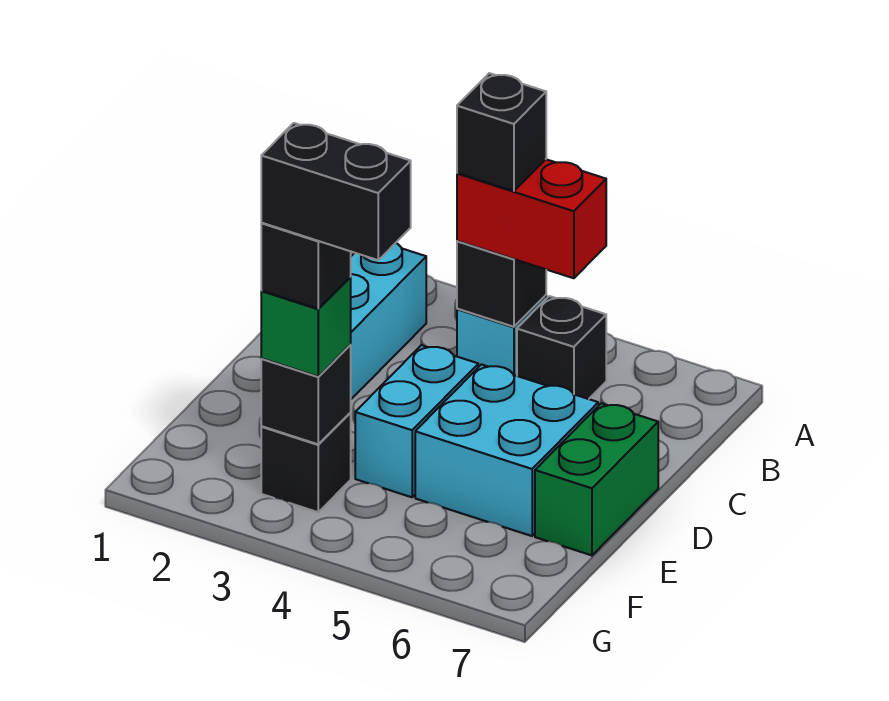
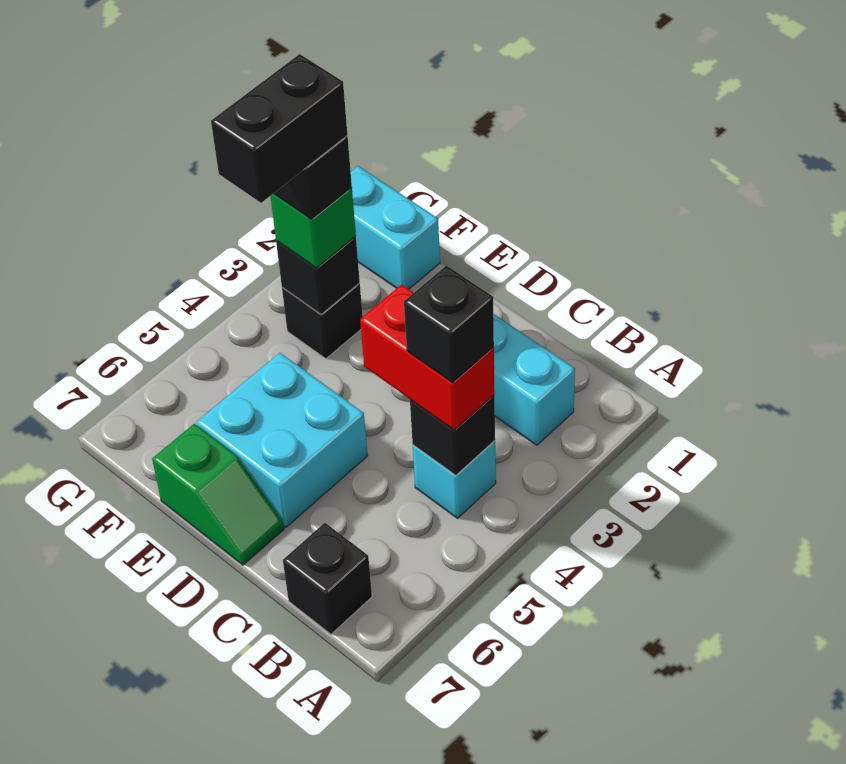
red 1x2 brick [457,159,606,278] -> red 1x2 brick turned to [360,284,495,430]
black 1x1 brick [517,296,606,399] -> black 1x1 brick moved to [283,523,372,634]
cyan 1x2 brick [355,345,478,497] -> cyan 1x2 brick moved to [351,166,440,289]
green 1x2 brick [535,403,658,555] -> green 1x2 slope [152,424,284,565]

